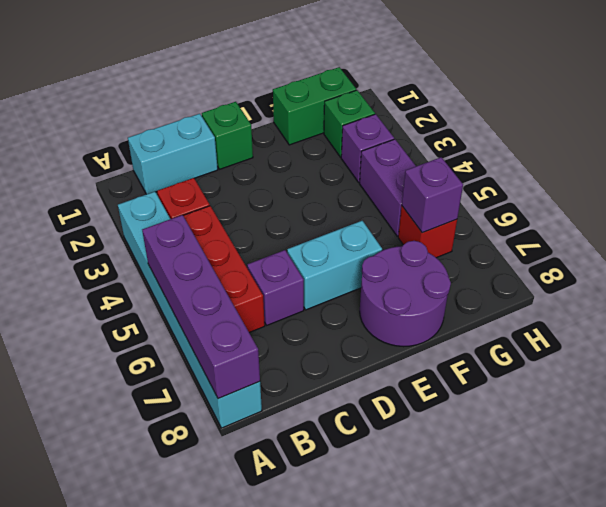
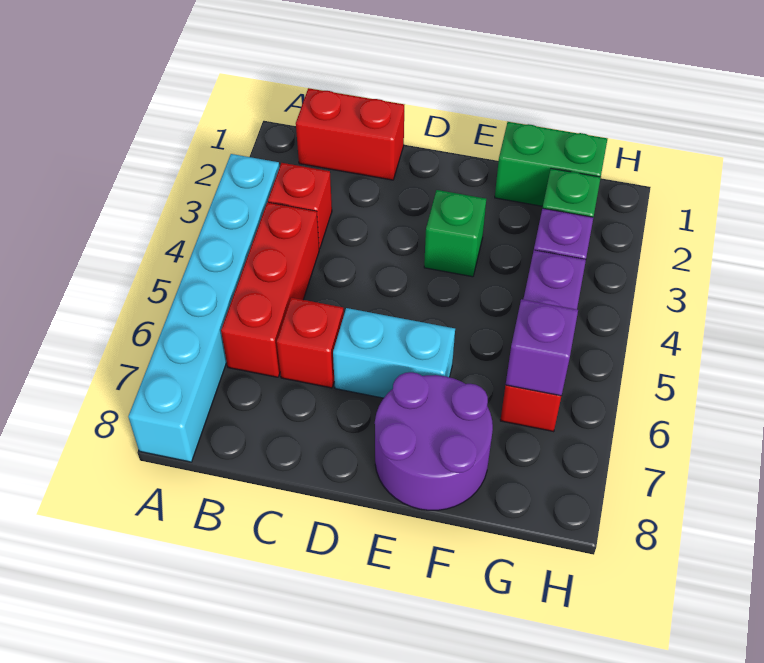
purple 1x4 brick [142,215,260,399] -> none
cyan 1x2 brick [128,114,218,194] -> red 1x2 brick [296,88,404,180]
purple 1x1 brick [247,250,304,325] -> red 1x1 brick [277,298,344,388]
green 1x1 brick [202,102,253,169] -> green 1x1 brick moved to [424,190,486,277]

